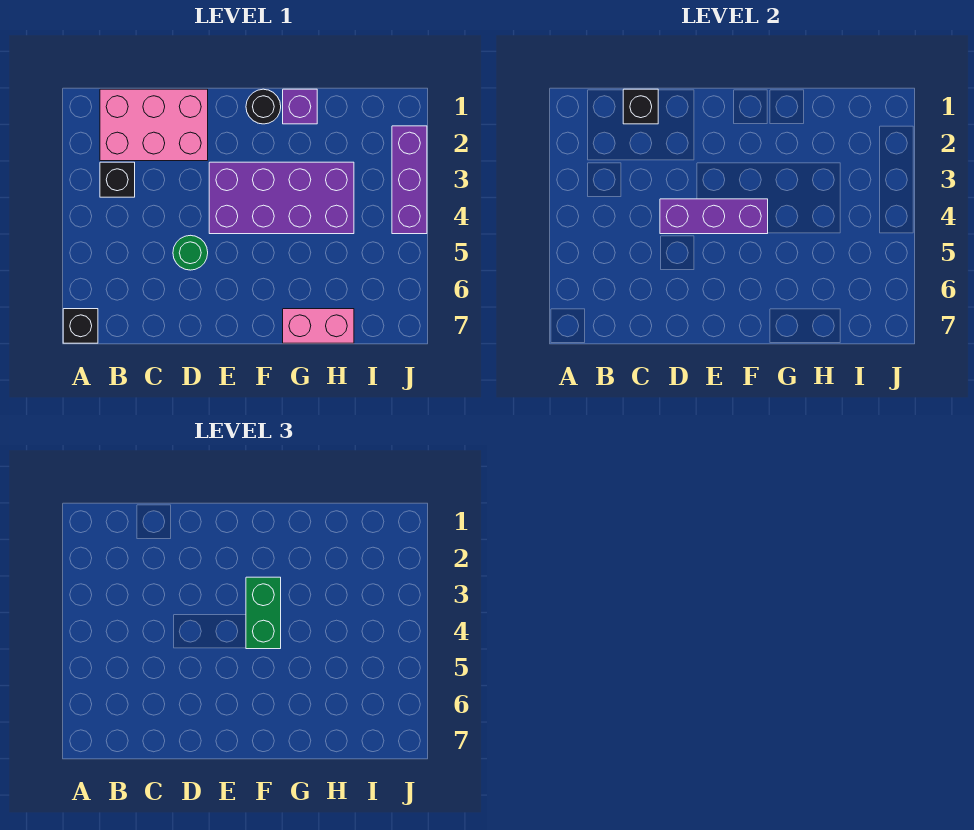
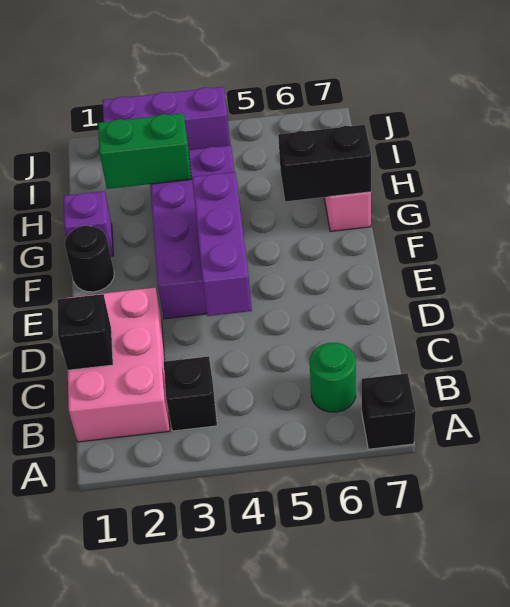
green 1x1 round brick [173,235,208,270] -> green 1x1 round brick moved to [310,343,356,412]
green 1x2 brick [246,577,281,649] -> green 1x2 brick moved to [98,113,191,189]
none -> black 1x2 brick [278,125,371,202]

